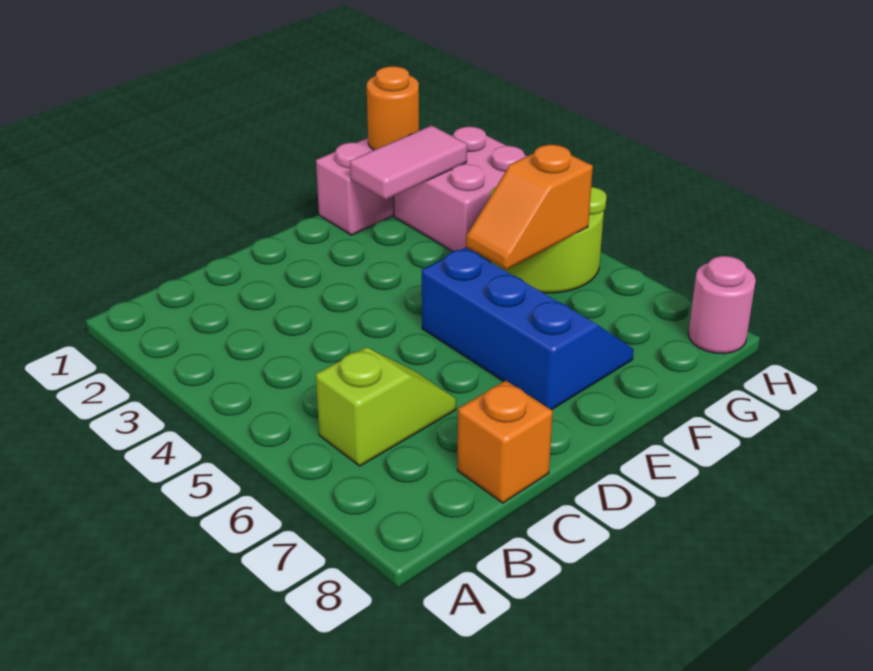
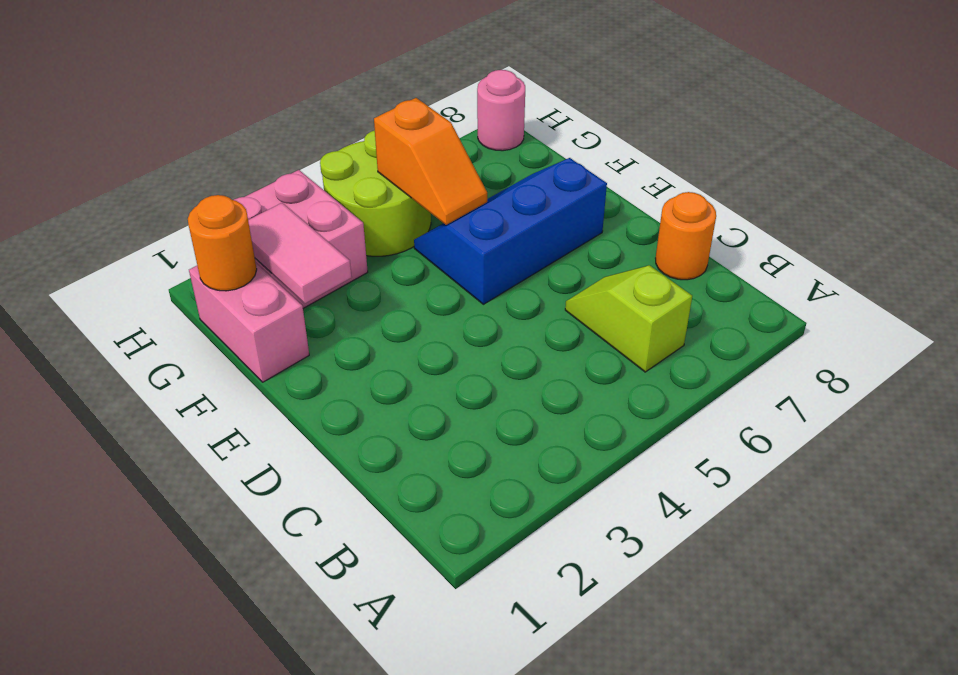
orange 1x1 brick [457,381,553,503] -> orange 1x1 round brick [656,192,716,280]

